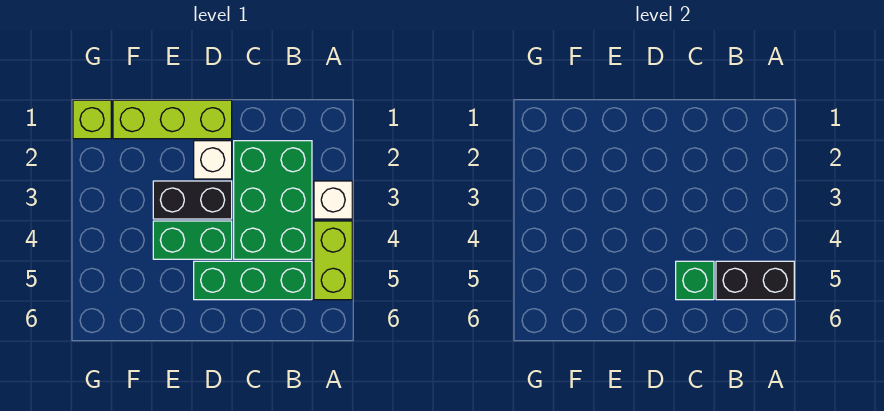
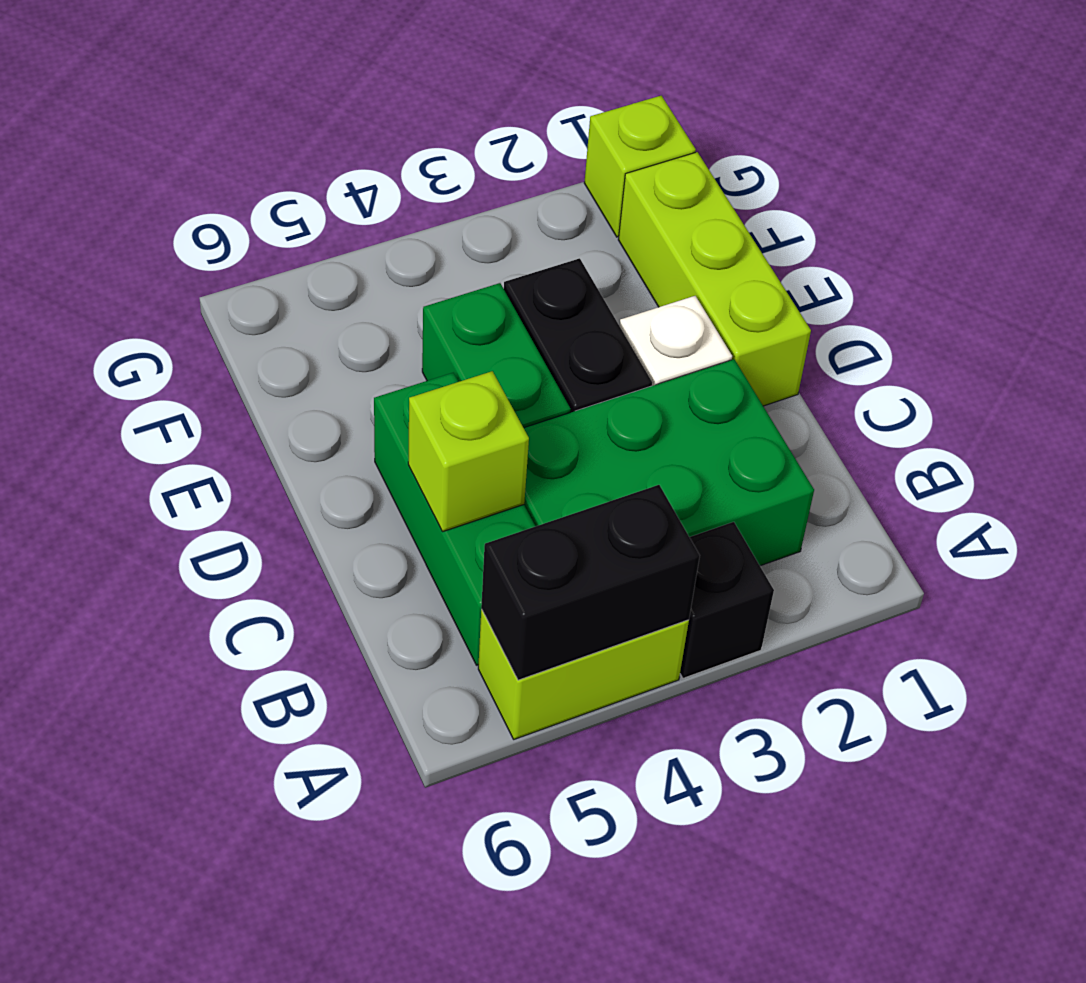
white 1x1 brick [314,181,352,219] -> black 1x1 brick [680,522,774,678]
black 1x2 brick [716,261,794,300] -> black 1x2 brick turned to [481,485,700,680]
green 1x1 brick [676,261,714,300] -> lime 1x1 brick [408,371,529,532]

